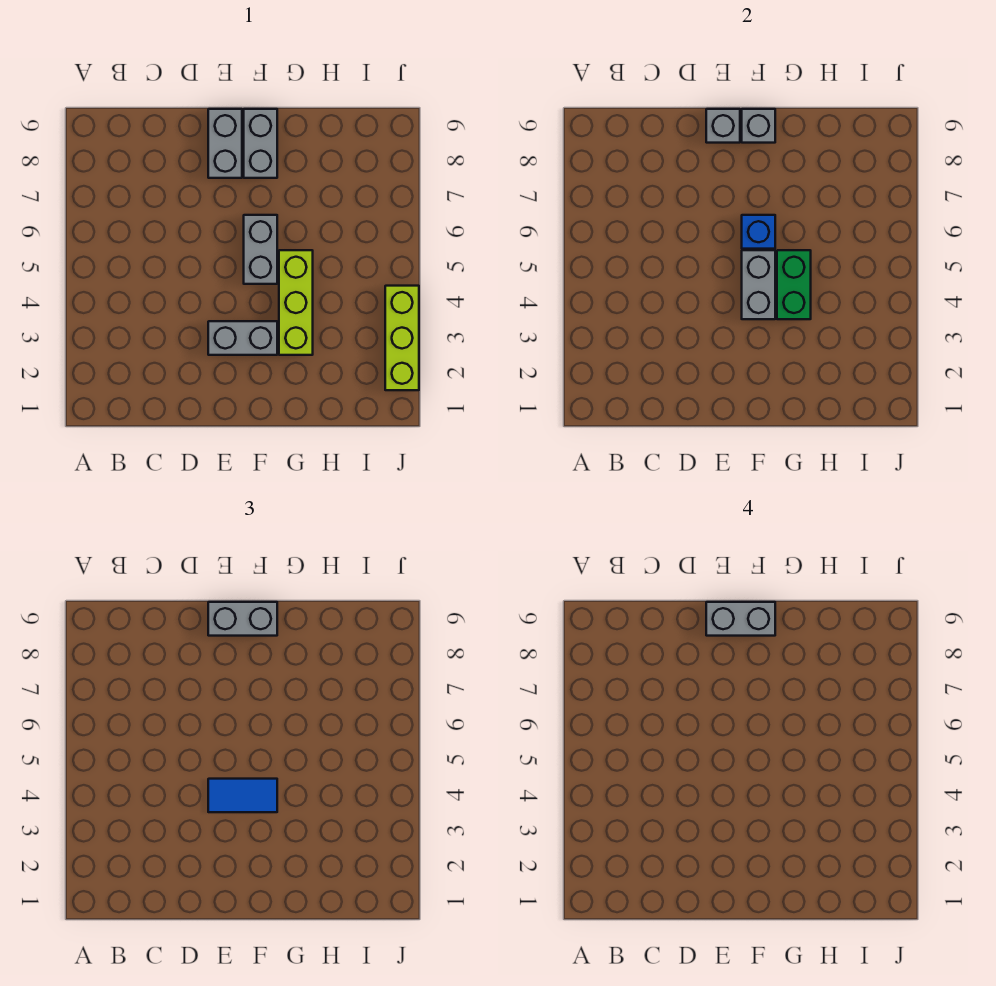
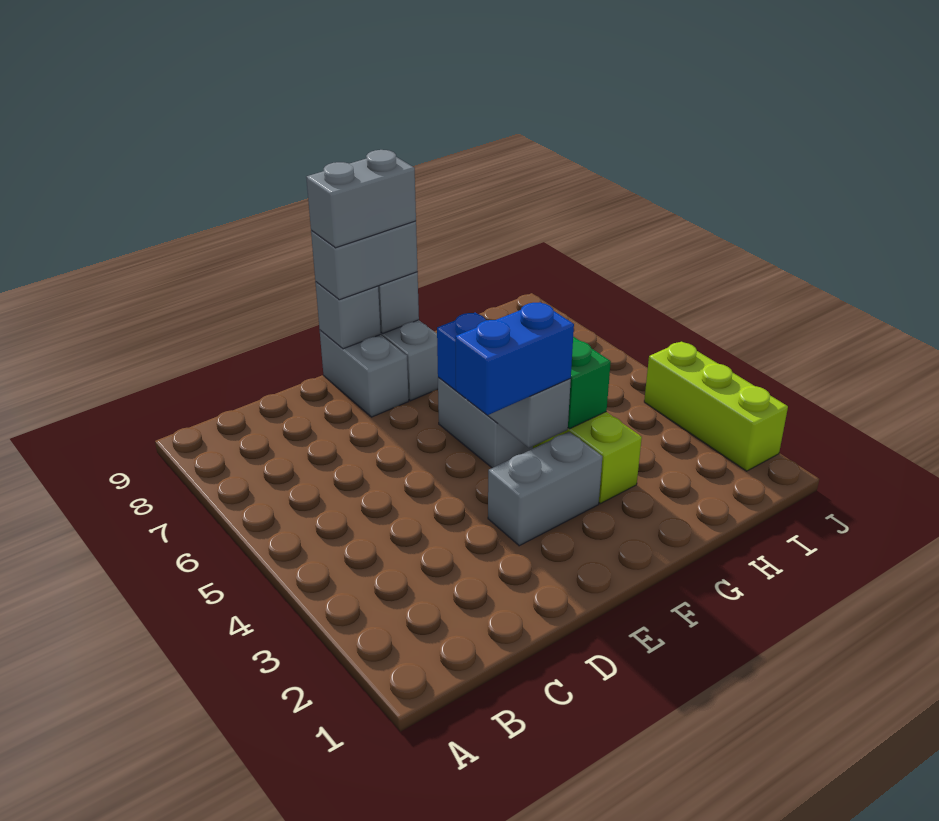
blue 1x2 tile [208,779,277,812] -> blue 1x2 brick [455,302,574,415]

